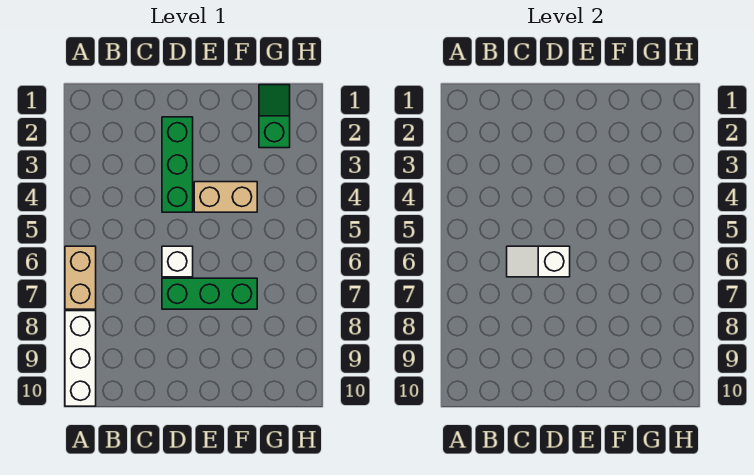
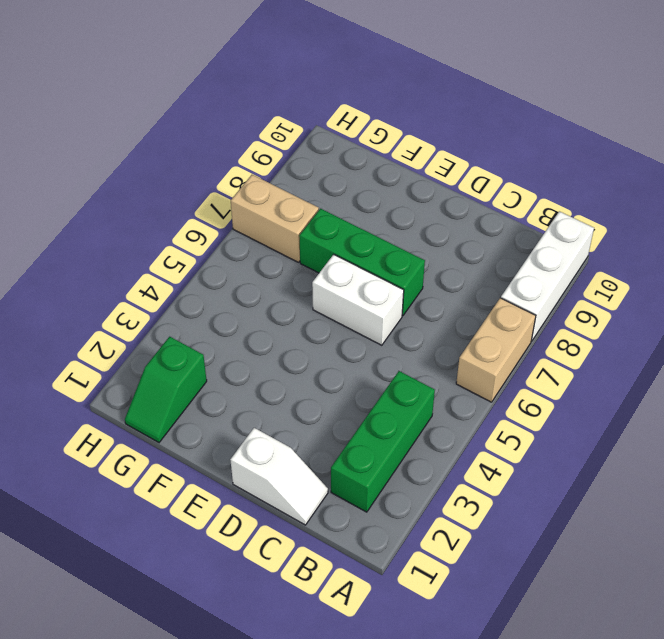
white 1x2 slope [507,246,570,277] -> white 1x2 slope moved to [230,428,328,525]
green 1x3 brick [162,117,193,212] -> green 1x3 brick moved to [331,371,435,512]
white 1x1 brick [162,246,193,277] -> white 1x2 brick [312,254,404,345]
tan 1x2 brick [194,182,257,212] -> tan 1x2 brick moved to [231,175,319,262]

